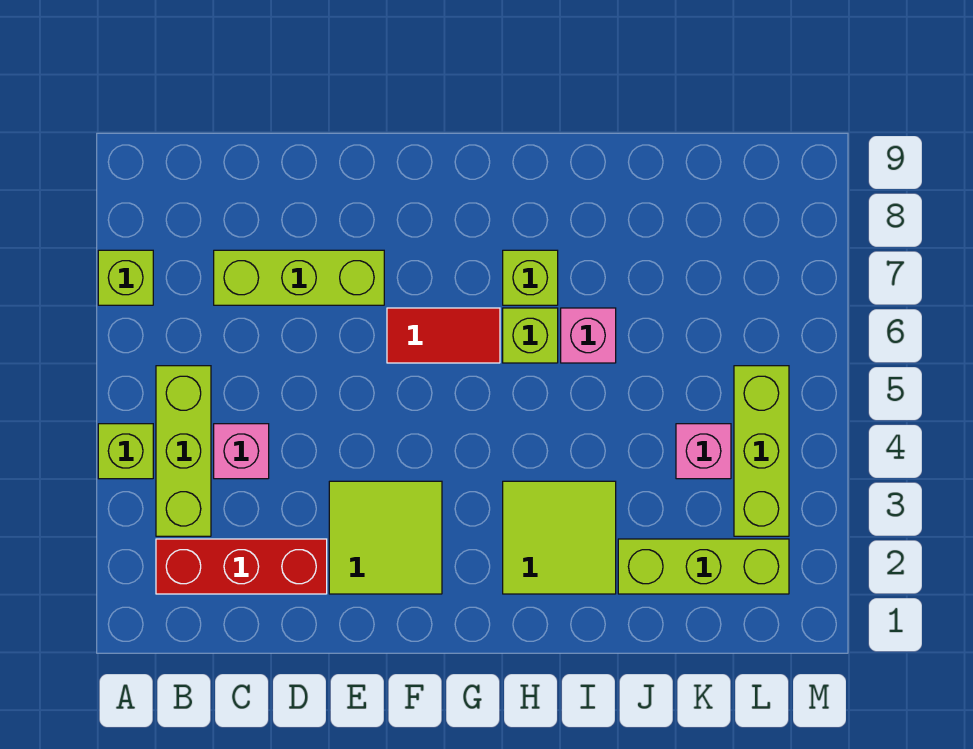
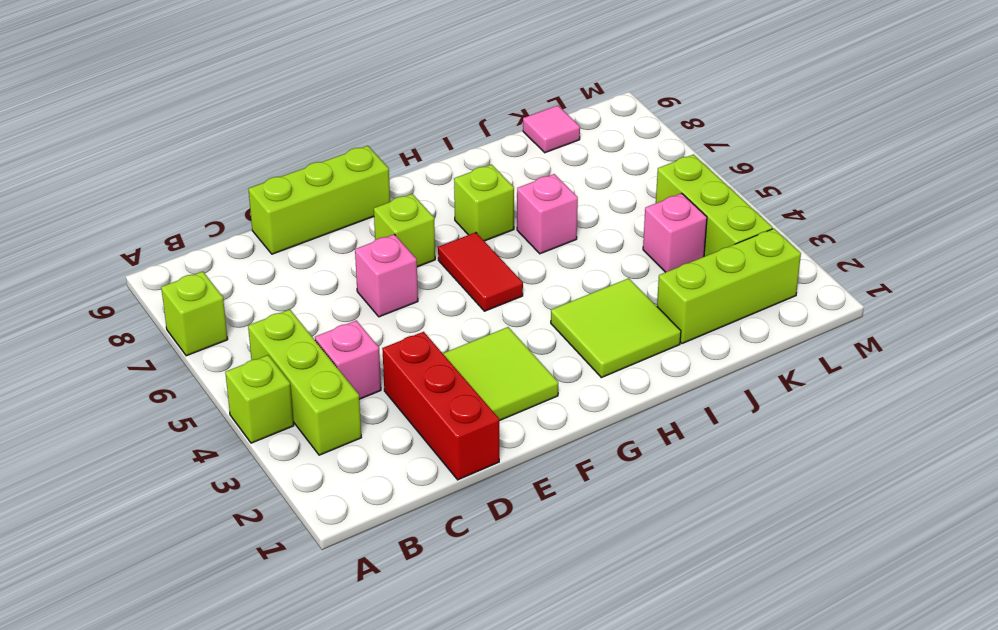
red 1x3 brick [156,539,327,594] -> red 1x3 brick turned to [382,332,499,480]
lime 1x3 brick [214,250,384,305] -> lime 1x3 brick moved to [248,146,390,254]
none -> pink 1x1 brick [355,234,418,317]
red 1x2 tile [387,308,500,363] -> red 1x2 tile turned to [438,232,523,311]
lime 1x1 brick [503,308,558,363] -> lime 1x1 brick moved to [374,194,435,267]
none -> pink 1x1 tile [523,105,580,153]

